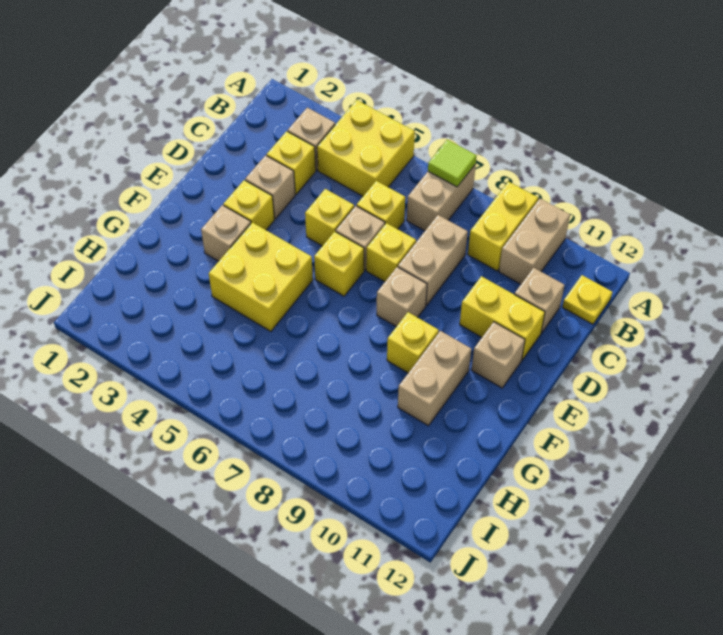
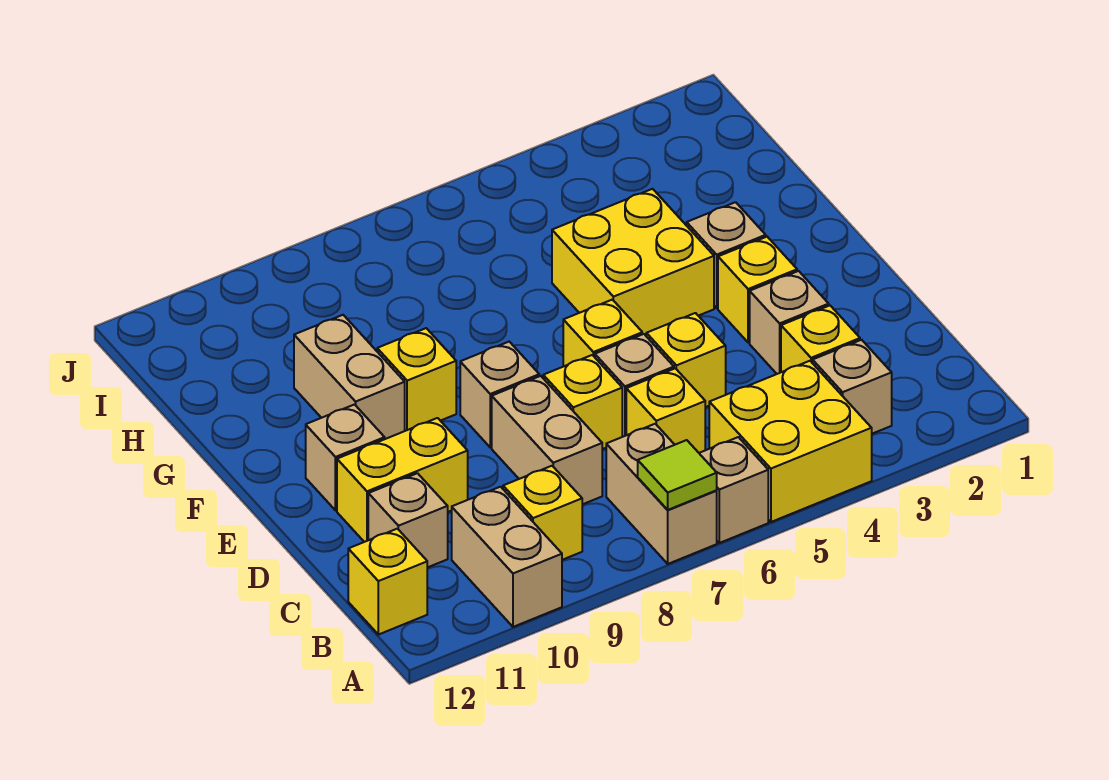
none -> tan 1x1 brick [699,437,768,543]
yellow 1x2 brick [468,182,538,271] -> yellow 1x1 brick [503,466,582,560]
yellow 1x1 plate [562,275,612,324] -> yellow 1x1 brick [348,529,427,635]

